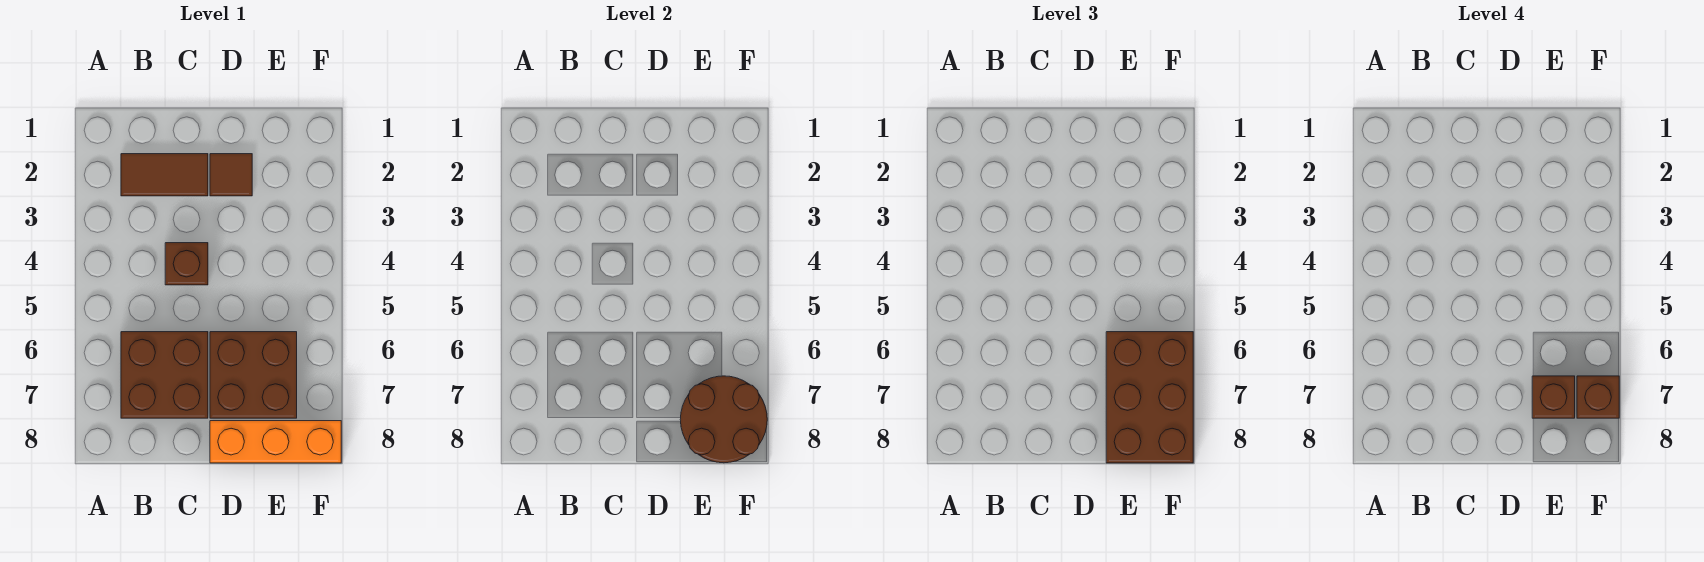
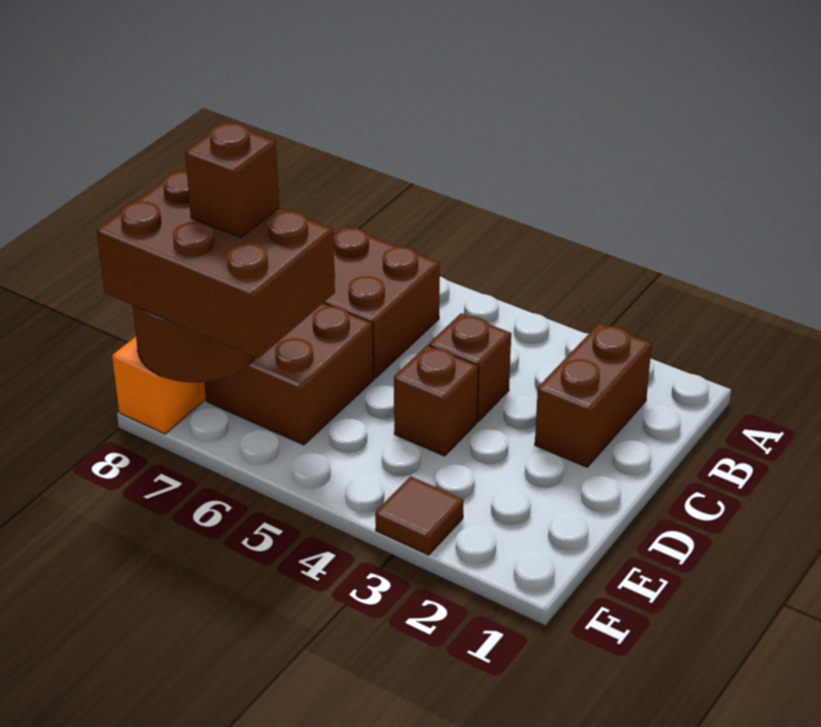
brown 1x2 tile [121,154,208,196] -> brown 1x2 brick [535,323,652,467]
brown 1x1 tile [210,154,252,196] -> brown 1x1 tile moved to [375,476,464,555]
brown 1x1 brick [1577,376,1619,418] -> brown 1x1 brick moved to [394,345,478,456]

